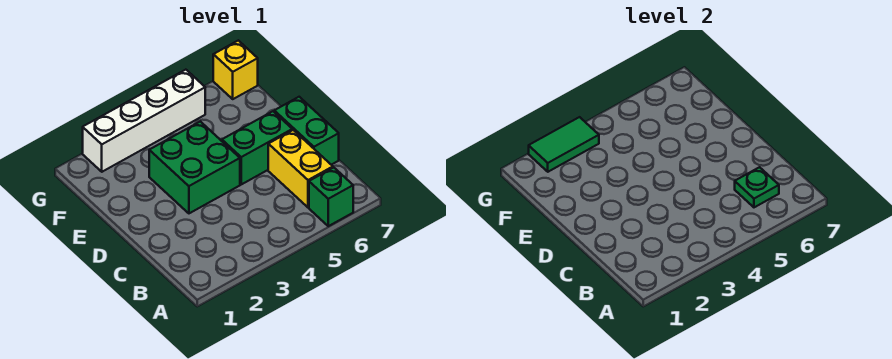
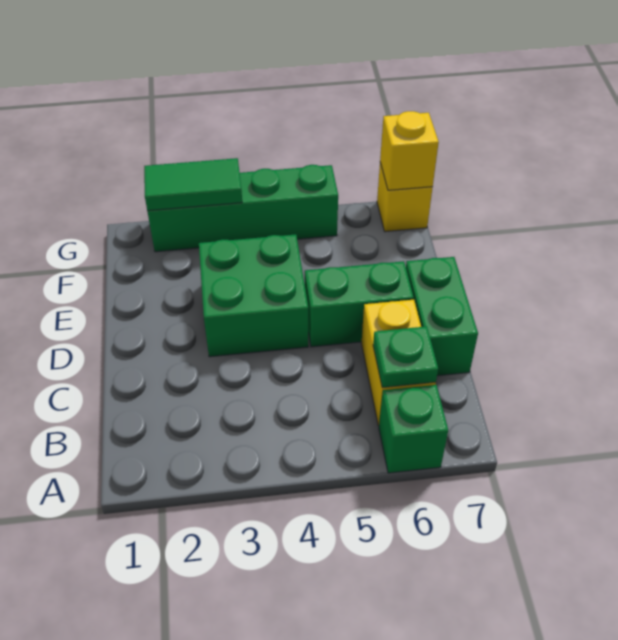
white 1x4 brick [83,70,205,172] -> green 1x4 brick [147,165,338,252]
none -> yellow 1x1 brick [380,111,439,190]

